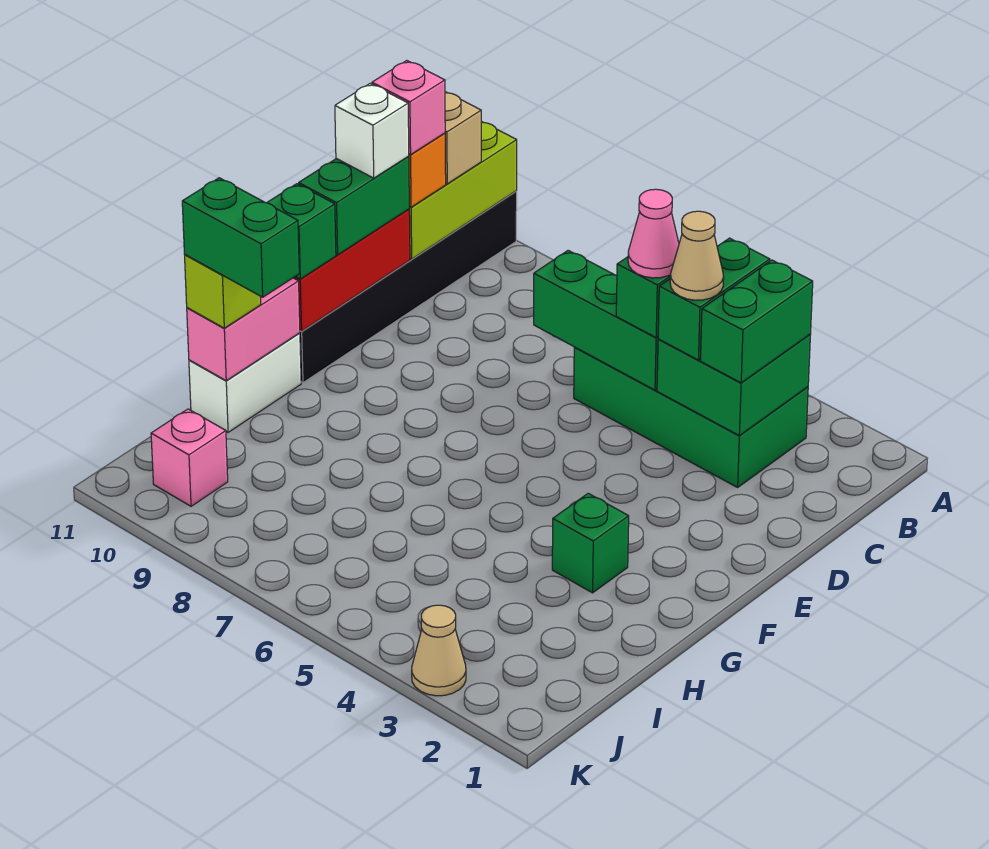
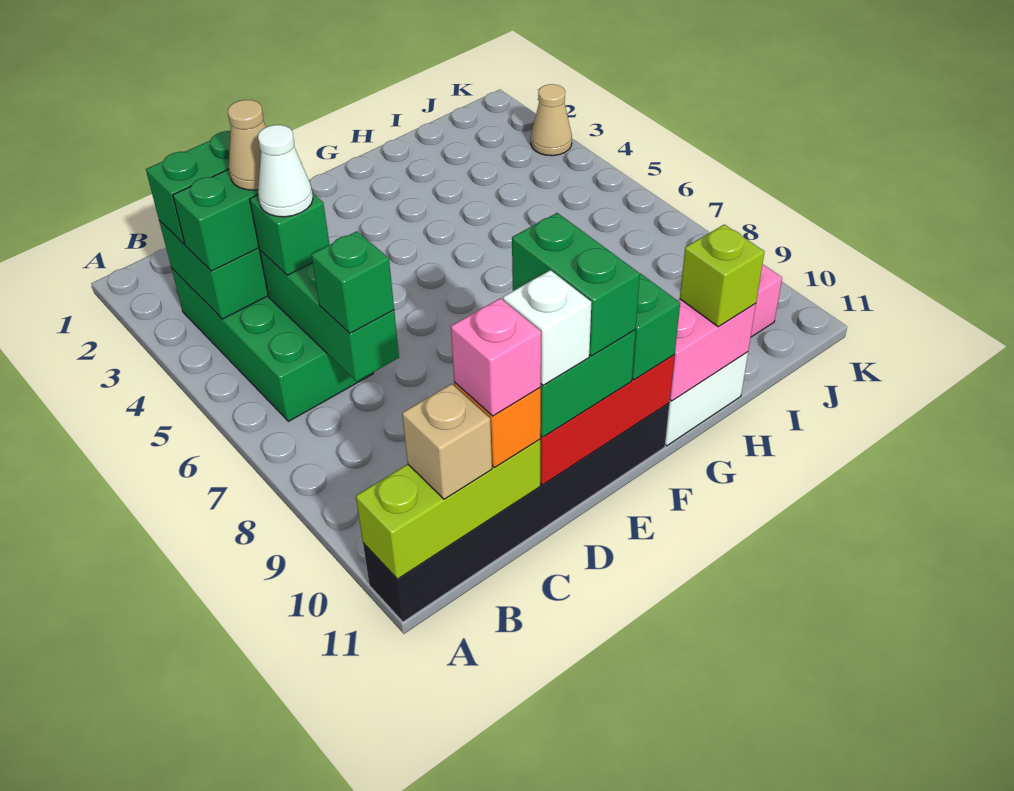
pink 1x1 cone [628,189,679,278] -> white 1x1 cone [258,125,313,217]
green 1x1 brick [552,493,629,593] -> green 1x1 brick moved to [311,231,394,333]
green 1x2 brick [182,178,299,297] -> green 1x2 brick moved to [512,213,640,356]

